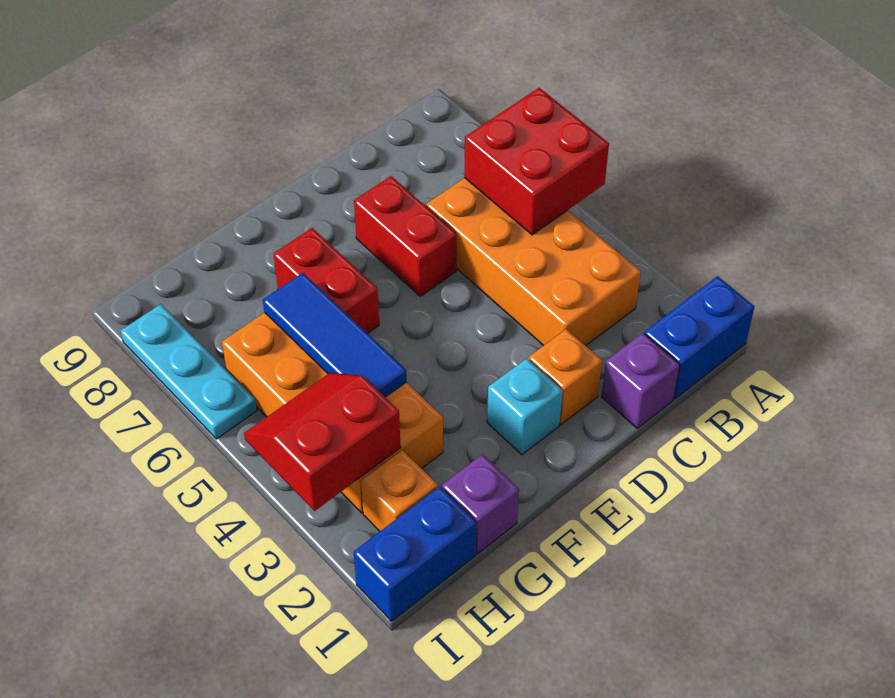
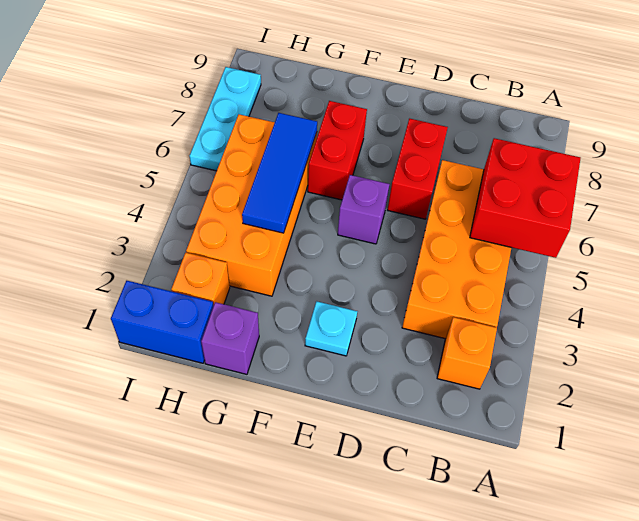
blue 1x2 brick [644,276,755,399] -> none
purple 1x1 brick [602,333,680,428] -> purple 1x1 brick moved to [338,175,389,244]
orange 1x1 brick [528,329,602,425] -> orange 1x1 brick moved to [437,317,497,389]
cyan 1x1 brick [487,358,563,455] -> cyan 1x1 plate [305,301,357,356]
red 2x2 slope [244,373,401,511] -> none

